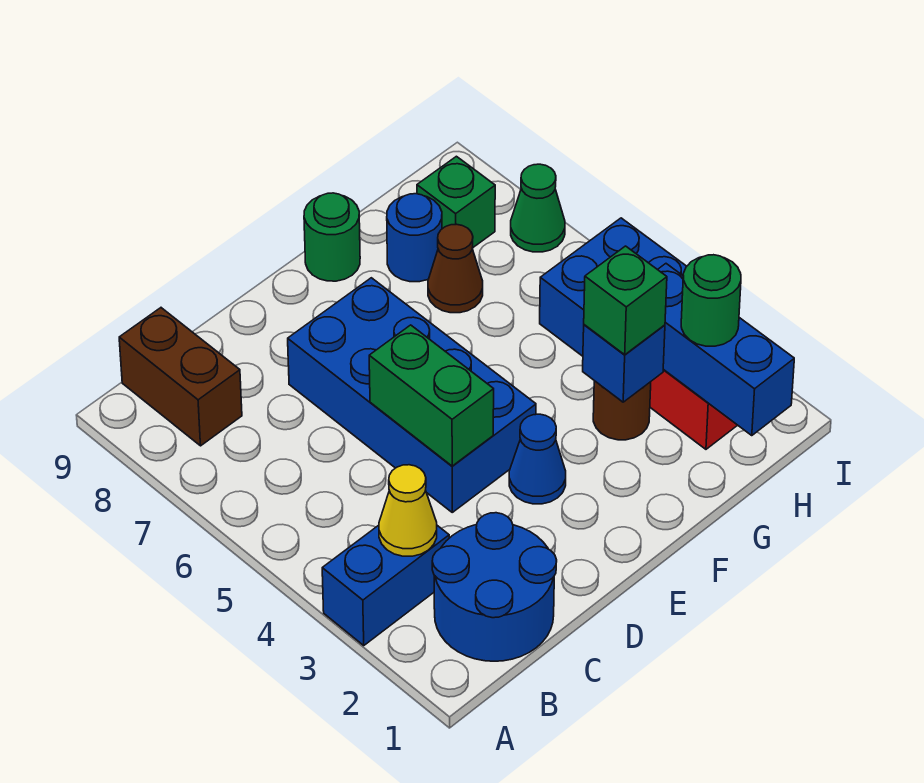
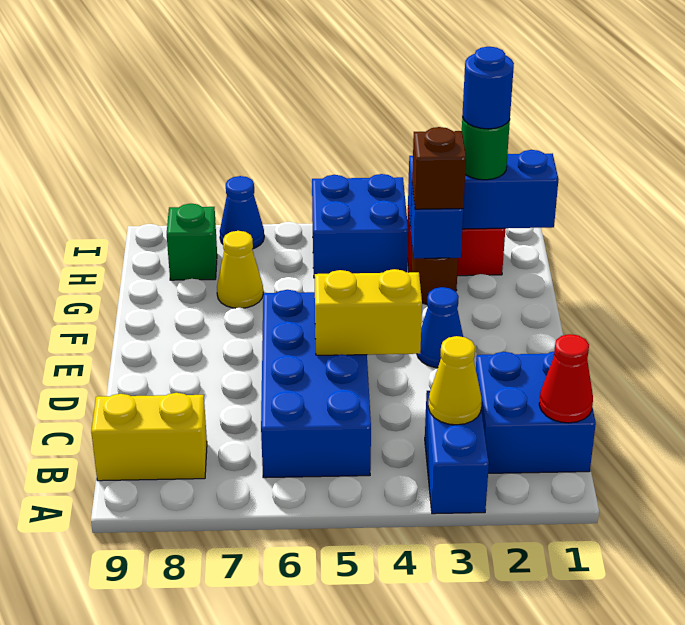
blue 2x2 round brick [432,513,557,661] -> blue 2x2 brick [476,352,596,473]
none -> red 1x1 cone [539,334,593,423]
brown 1x2 brick [119,308,242,446] -> yellow 1x2 brick [91,393,207,481]
blue 2x4 brick [288,278,536,512] -> blue 2x4 brick turned to [261,290,371,478]
green 1x2 brick [369,325,494,466] -> yellow 1x2 brick [315,269,422,355]
green 1x1 round brick [304,193,360,281] -> none
green 1x1 brick [584,246,667,355] -> brown 1x1 brick [412,127,466,209]
brown 1x1 cone [428,224,483,313] -> yellow 1x1 cone [217,231,263,308]
blue 1x1 round brick [387,194,442,282] -> blue 1x1 round brick moved to [462,47,514,129]
green 1x1 cone [511,164,565,252] -> blue 1x1 cone [220,176,264,249]

